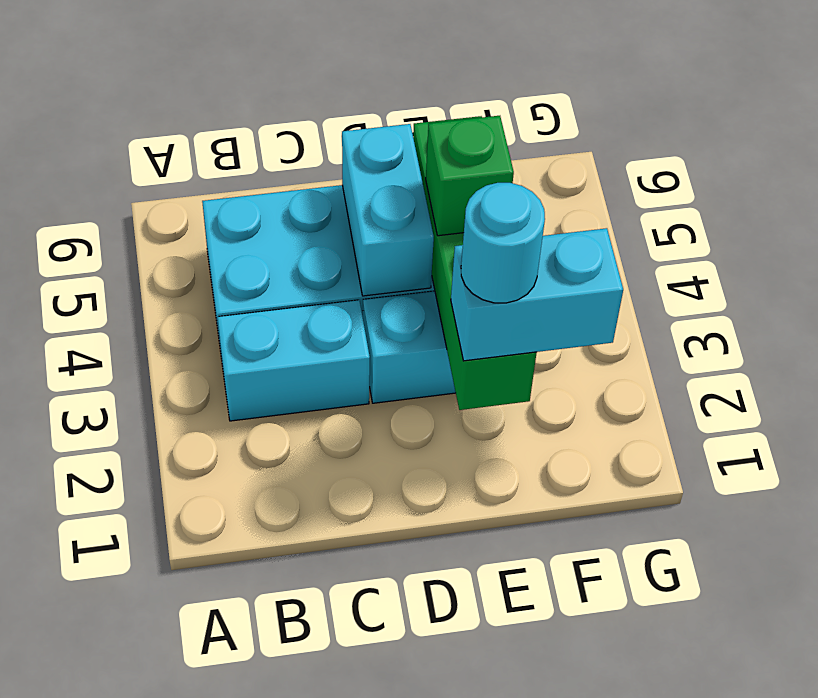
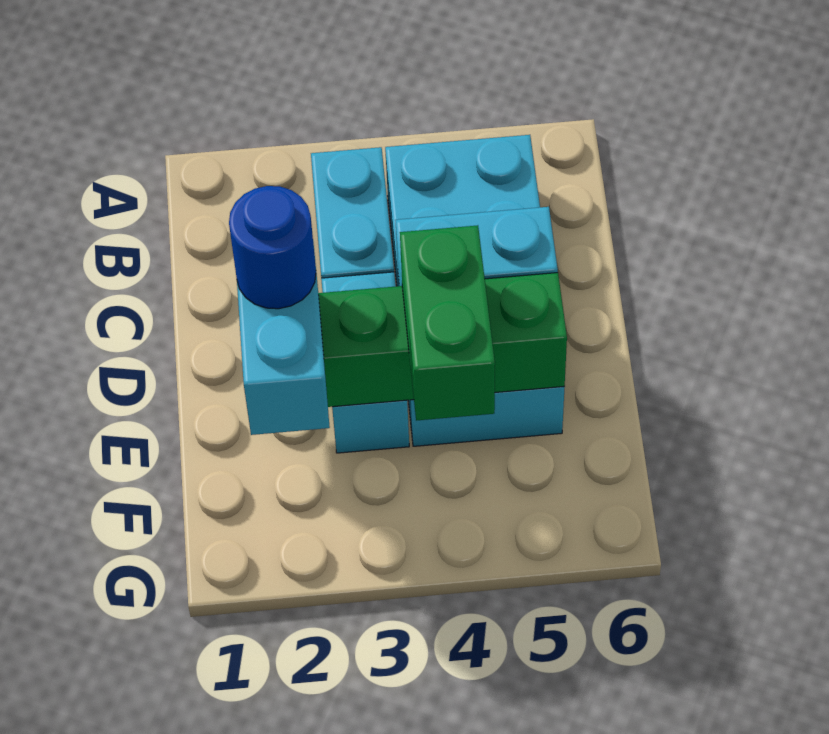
cyan 1x1 round brick [461,183,545,303] -> blue 1x1 round brick [229,186,316,309]
green 1x1 brick [426,116,514,236] -> green 1x2 brick [400,225,495,421]

